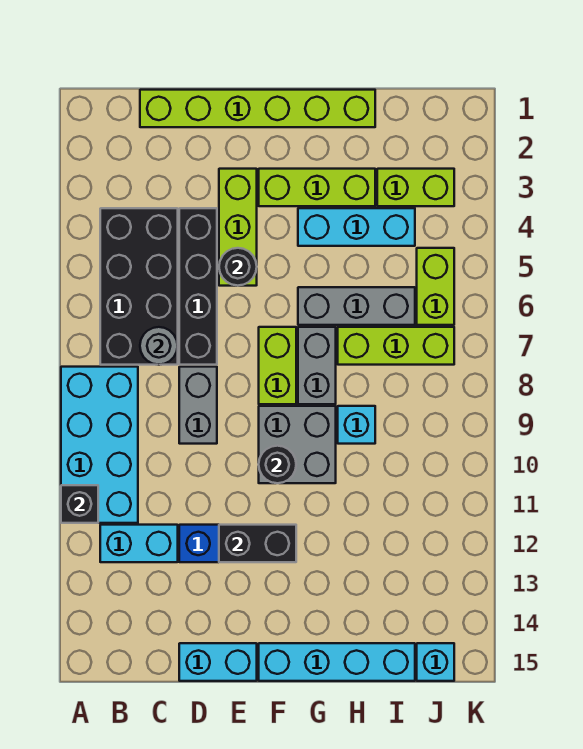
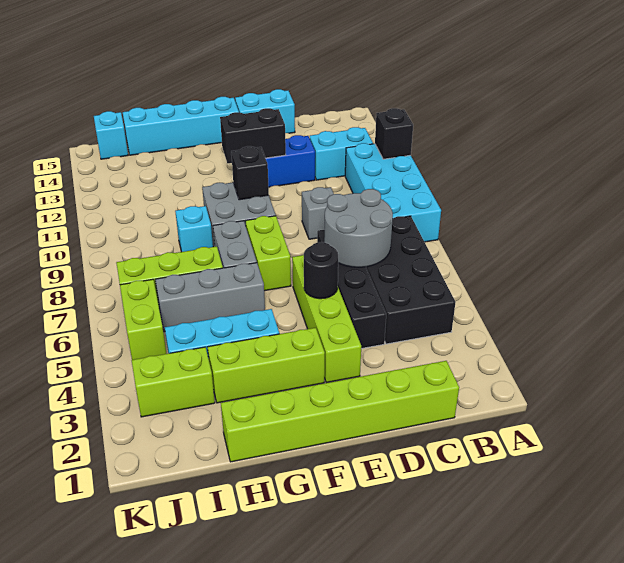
grey 1x1 round brick [140,327,178,365] -> grey 2x2 round brick [324,189,393,267]
grey 1x2 brick [179,367,217,444] -> grey 1x1 brick [302,187,334,239]
lime 1x3 brick [219,169,257,286] -> lime 1x4 brick [292,255,361,383]
black 1x1 round brick [259,446,296,483] -> black 1x1 brick [231,146,269,200]

